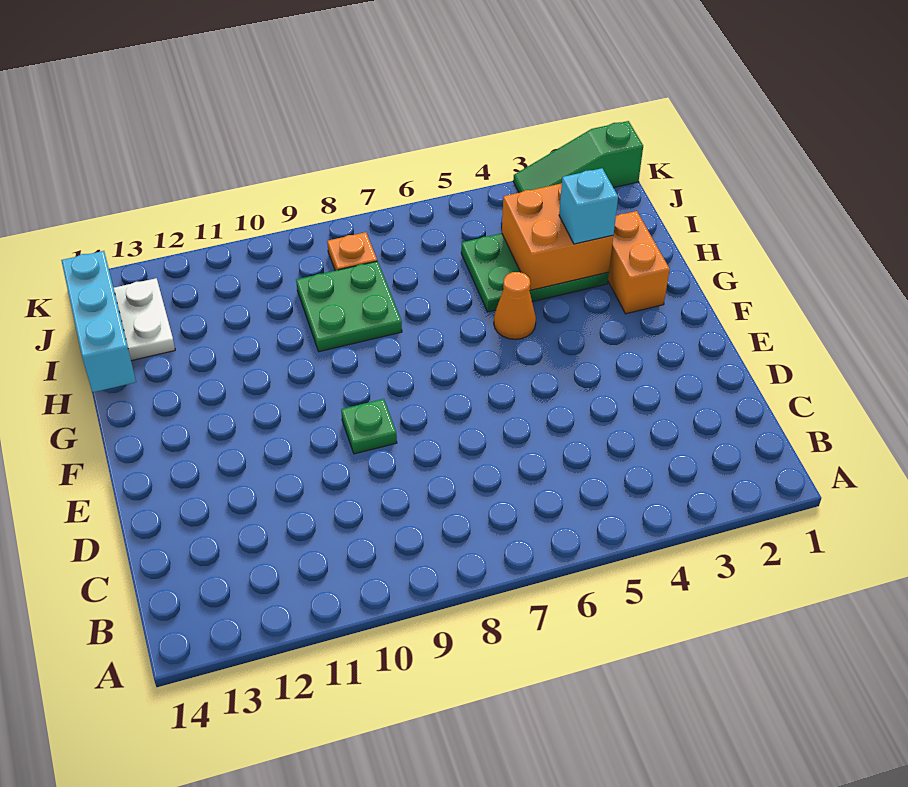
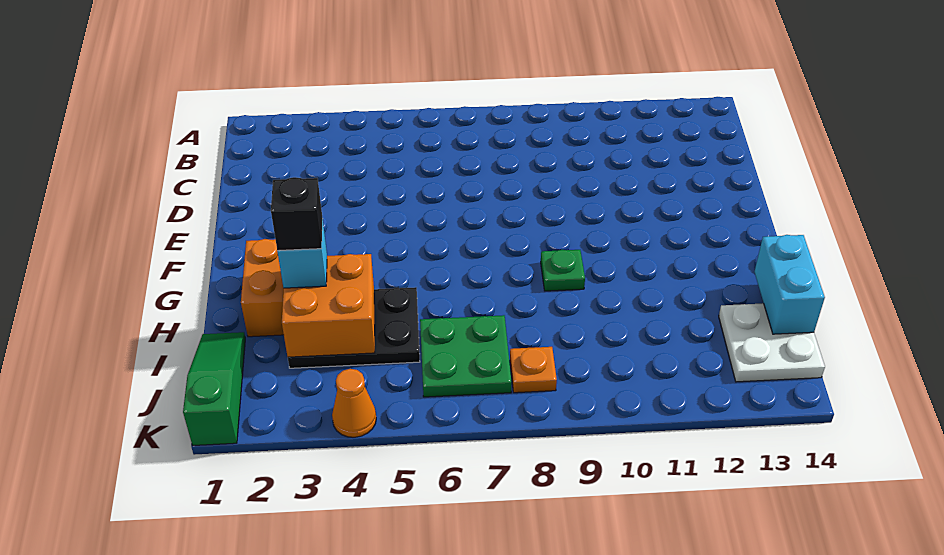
green 1x1 plate [341,399,397,454] -> green 1x1 plate moved to [541,250,585,291]
orange 1x1 cone [494,272,536,339] -> orange 1x1 cone moved to [332,369,376,437]
green 2x3 plate [461,233,609,312] -> black 2x3 plate [288,287,420,368]
none -> black 1x1 brick [271,177,323,251]
green 2x2 plate [296,261,402,352] -> green 2x2 plate moved to [420,315,512,397]
cyan 1x3 brick [61,251,136,392] -> cyan 1x2 brick [754,235,825,334]
green 1x3 slope [513,121,643,193] -> green 1x3 slope turned to [183,332,245,445]

